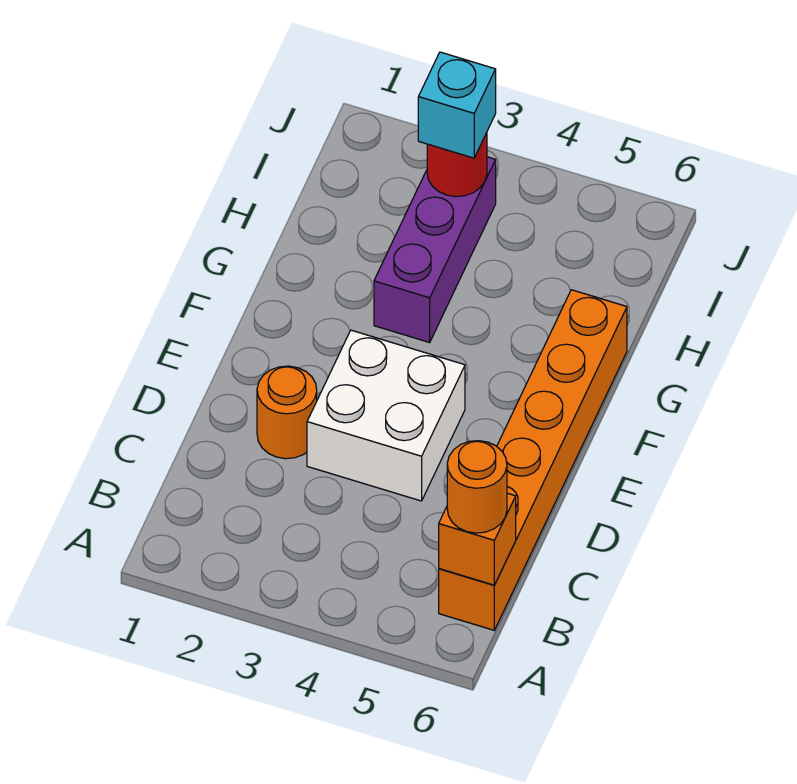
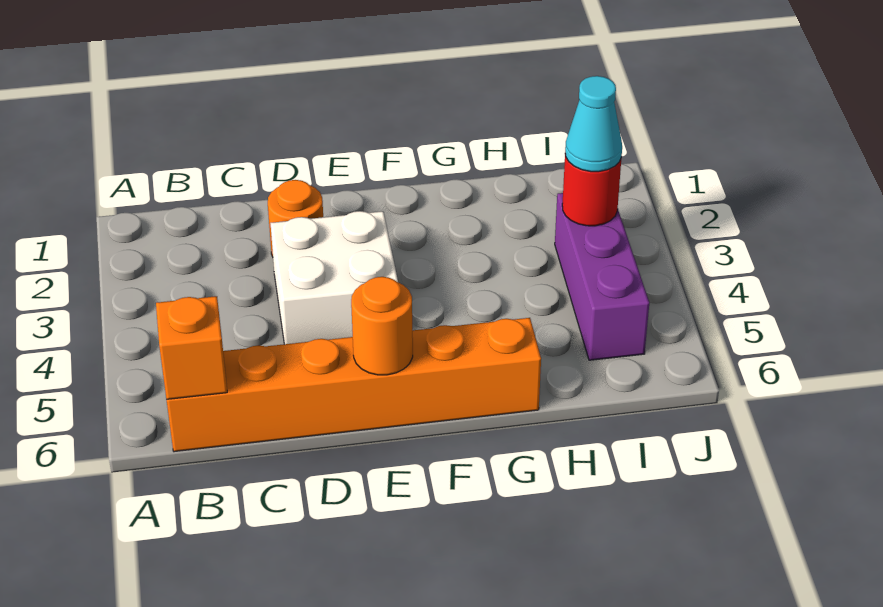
orange 1x1 round brick [447,441,507,533] -> orange 1x1 round brick moved to [351,277,413,375]
purple 1x3 brick [374,157,496,342] -> purple 1x3 brick turned to [555,193,649,360]
cyan 1x1 brick [418,52,496,158] -> cyan 1x1 cone [565,76,622,172]

